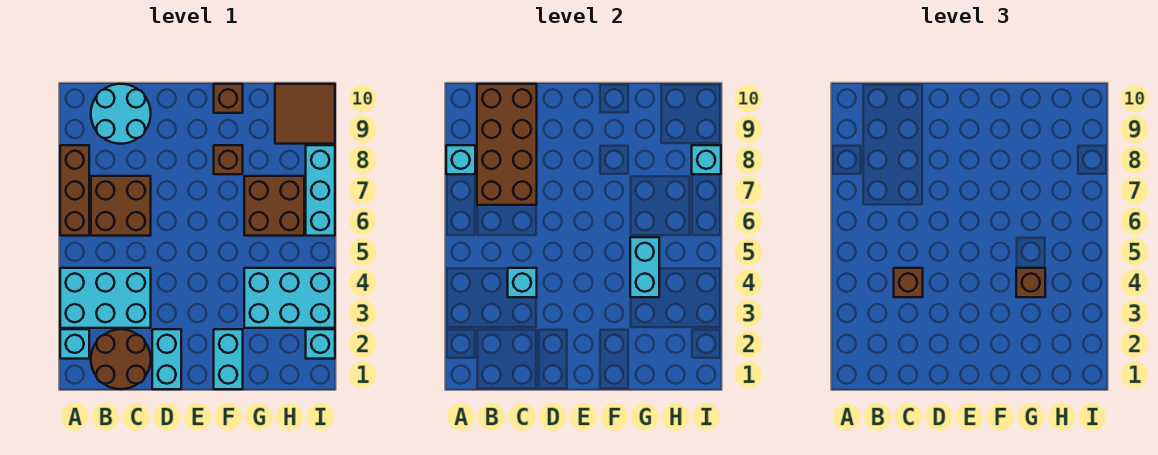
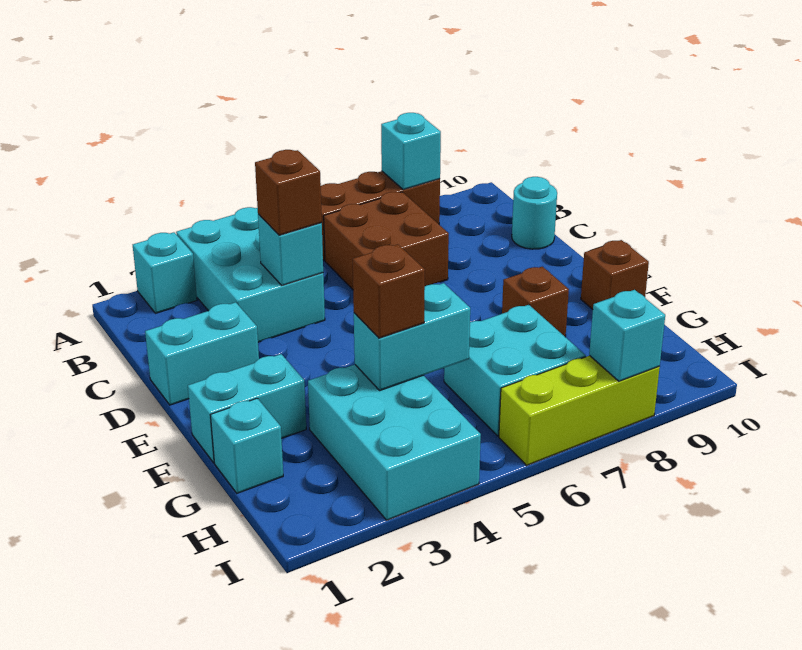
brown 2x2 round brick [91,329,151,389] -> none
brown 2x4 brick [477,84,537,205] -> none
cyan 2x2 round brick [91,84,151,144] -> cyan 1x1 round brick [512,177,557,249]
brown 2x2 brick [244,176,304,236] -> cyan 2x2 brick [444,305,586,436]
brown 2x2 tile [275,84,335,144] -> none
cyan 1x1 brick [306,329,335,359] -> cyan 1x1 brick moved to [211,398,283,493]
cyan 1x3 brick [306,145,335,236] -> lime 1x3 brick [499,356,660,465]

